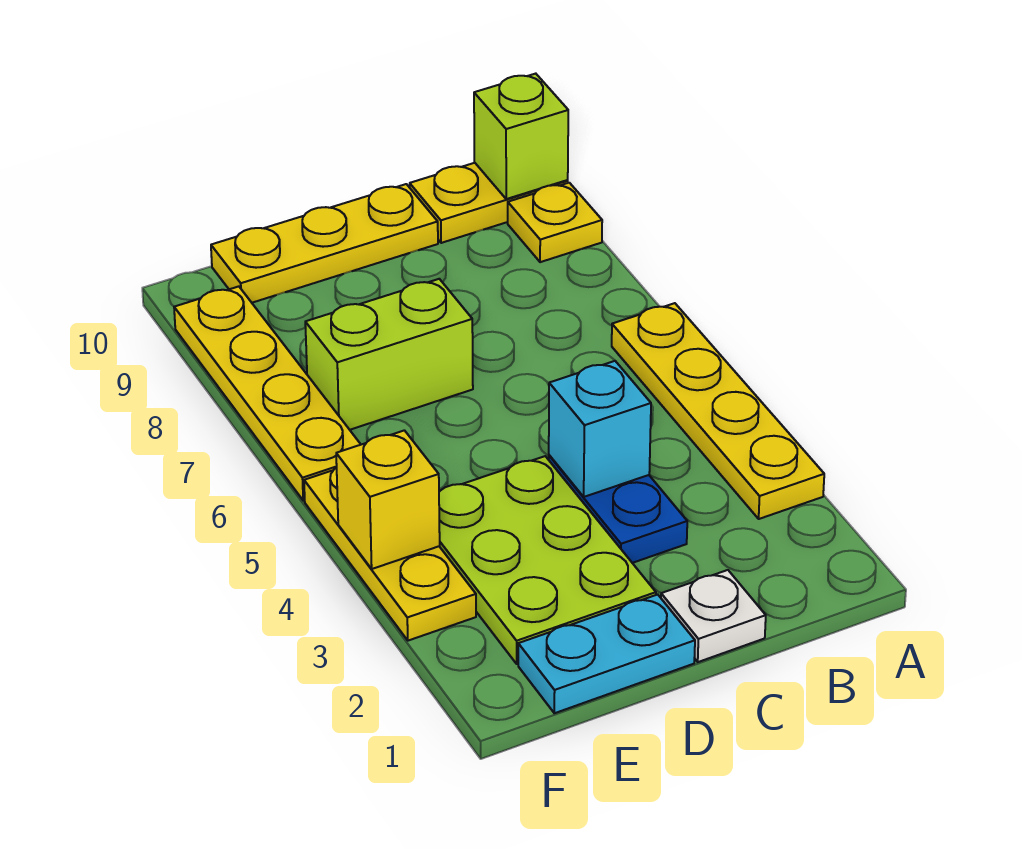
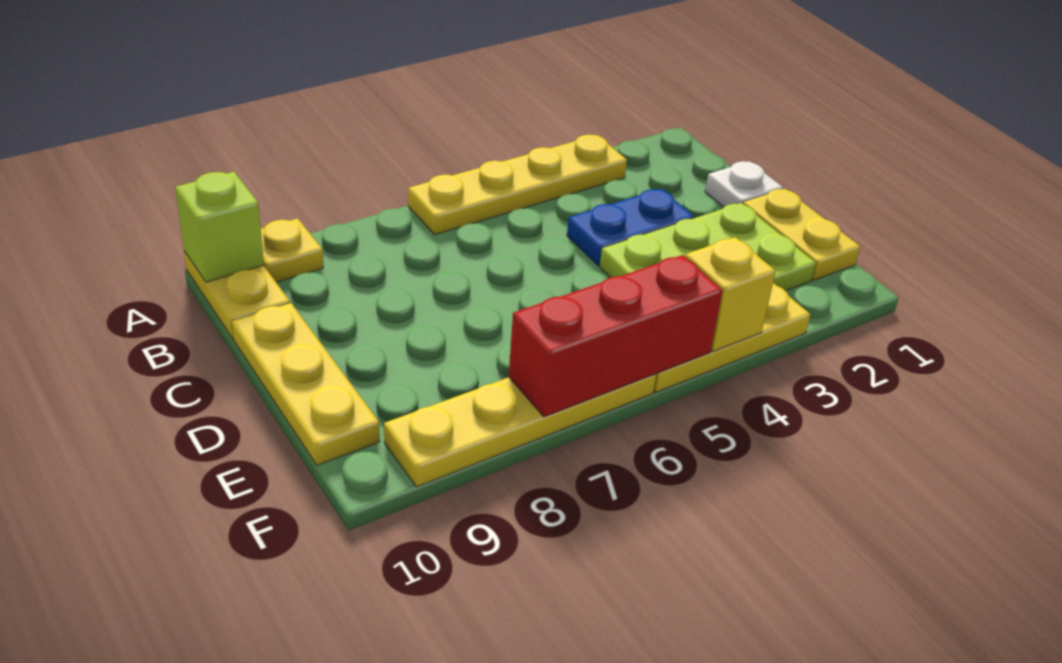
cyan 1x1 brick [549,361,651,497] -> none
cyan 1x2 plate [518,595,695,713] -> yellow 1x2 plate [743,189,860,280]
lime 1x2 brick [305,279,473,430] -> none
none -> red 1x3 brick [509,255,723,417]

